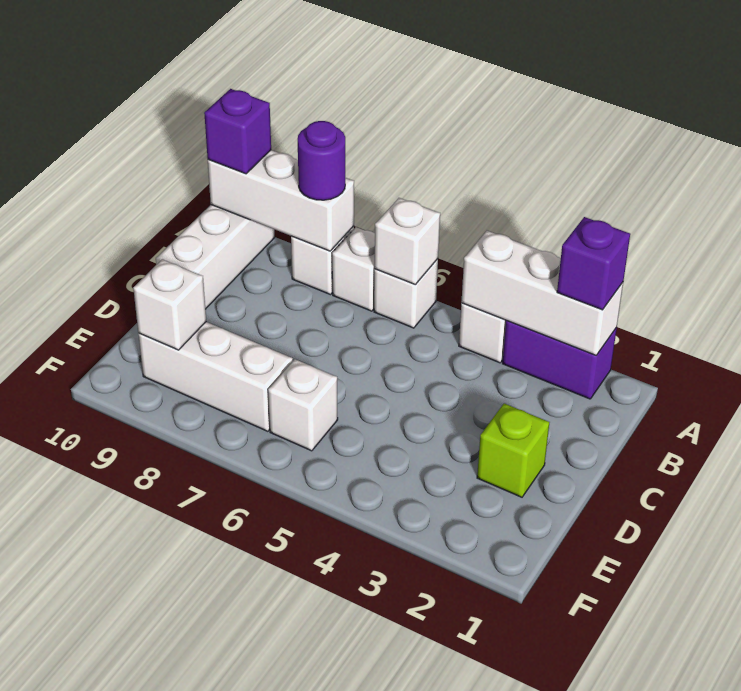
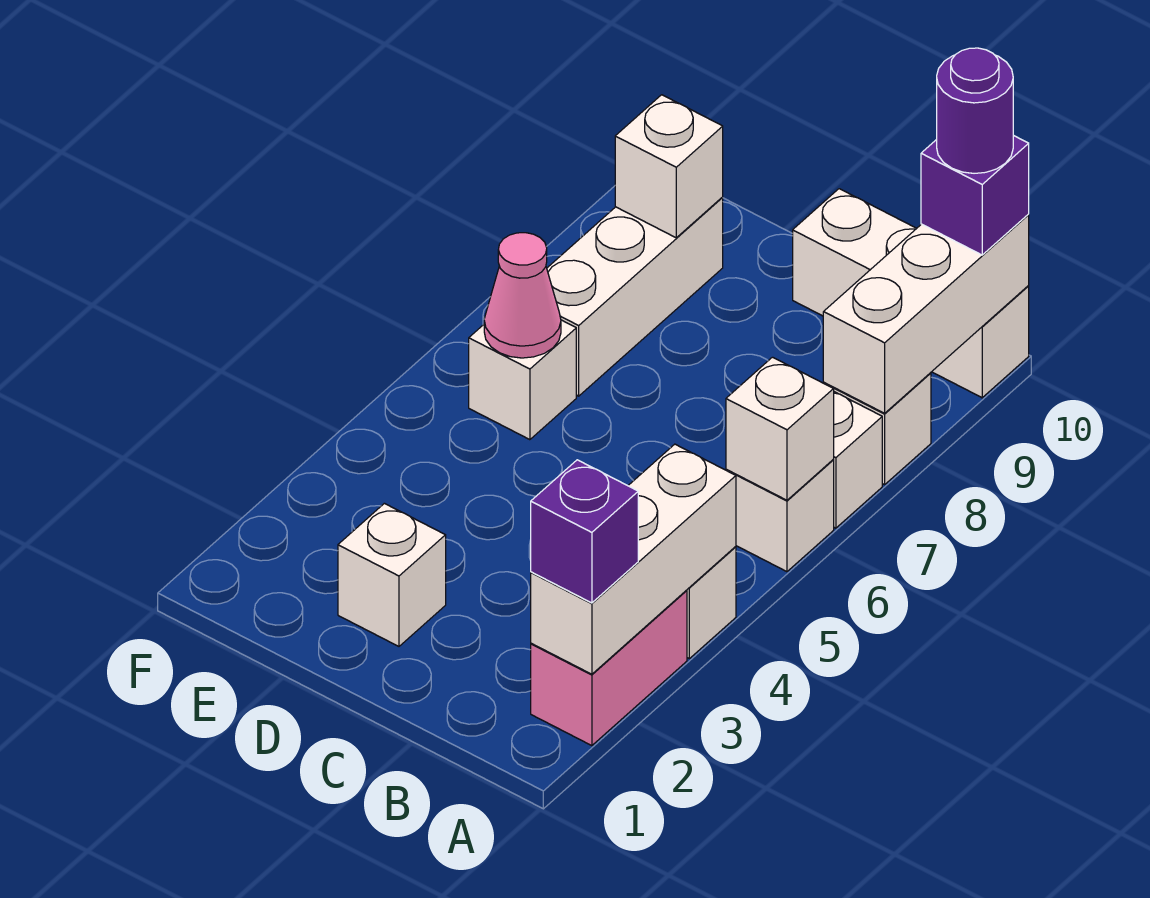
purple 1x2 brick [503,321,617,399] -> pink 1x2 brick [531,590,687,746]
purple 1x1 round brick [298,121,345,200] -> purple 1x1 round brick moved to [937,48,1013,173]
lime 1x1 brick [477,403,549,497] -> white 1x1 brick [338,503,446,646]
none -> pink 1x1 cone [484,233,561,358]

